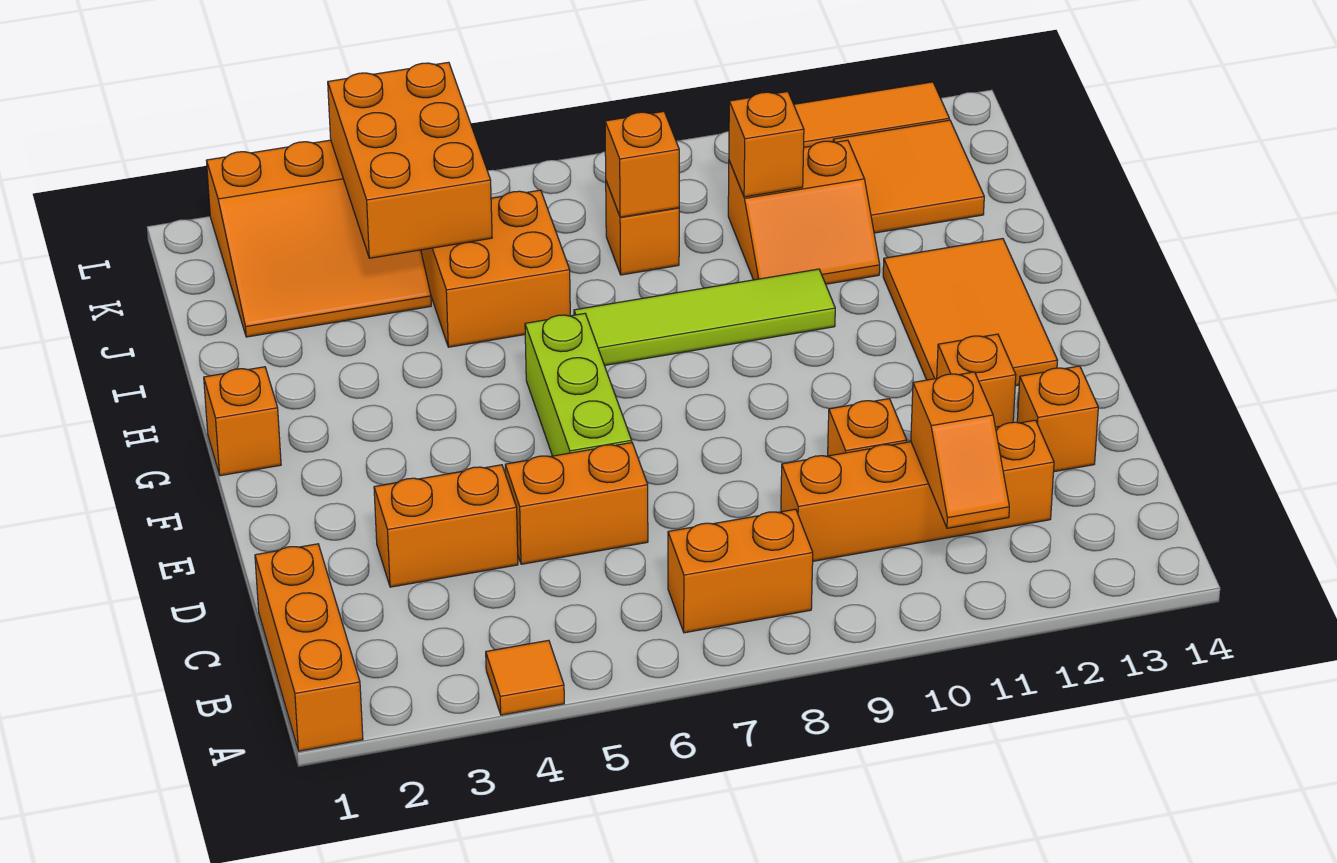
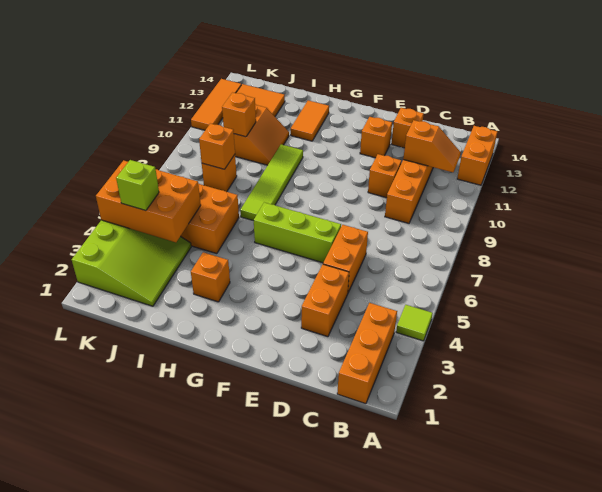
orange 1x3 brick [255,544,363,751] -> orange 1x3 brick turned to [337,303,397,404]
orange 1x1 tile [486,640,564,715] -> lime 1x1 tile [396,305,433,341]
orange 1x2 brick [668,509,813,633] -> orange 1x2 brick moved to [457,126,497,185]
orange 2x3 tile [883,239,1057,386] -> orange 1x2 tile [291,100,329,141]
orange 1x1 brick [204,367,281,476] -> orange 1x1 brick moved to [191,252,230,302]
orange 3x3 slope [206,140,431,337] -> lime 3x3 slope [72,220,191,306]
none -> lime 1x1 brick [116,160,159,211]

